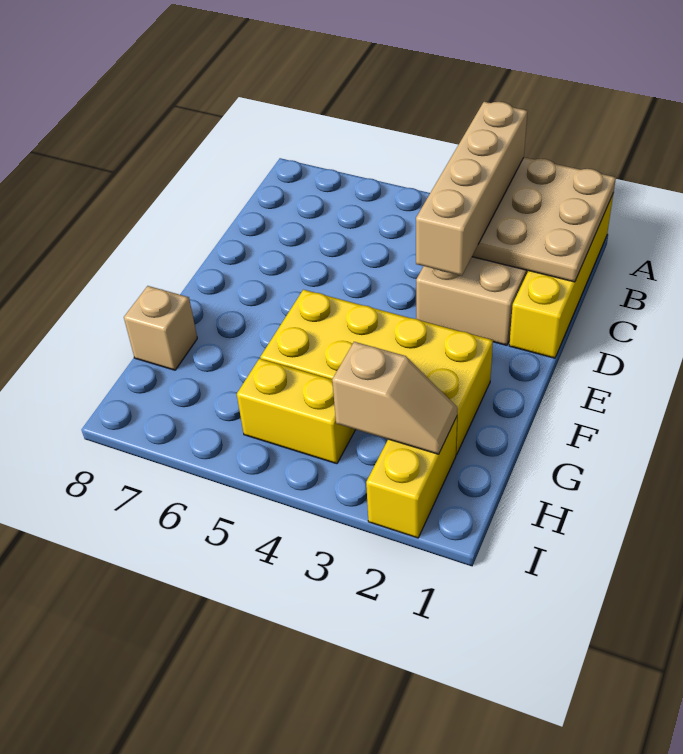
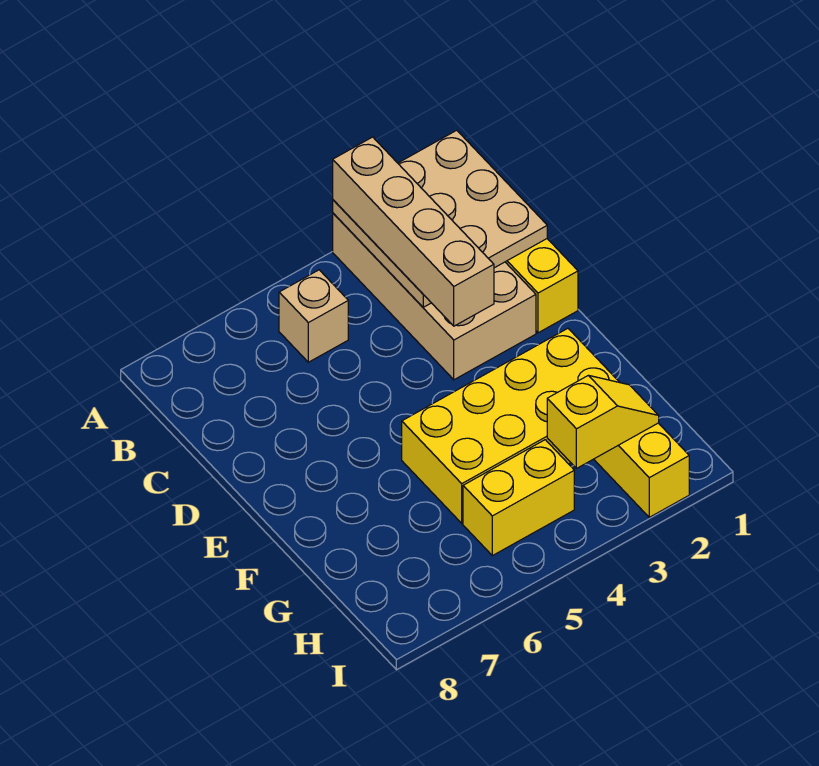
tan 1x1 brick [124,286,197,370] -> tan 1x1 brick moved to [279,270,348,362]
tan 1x2 slope [332,342,457,454] -> yellow 1x2 slope [547,375,659,469]

